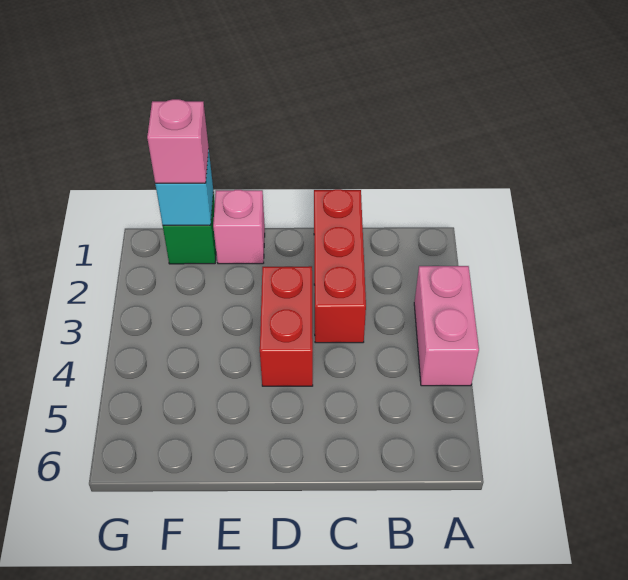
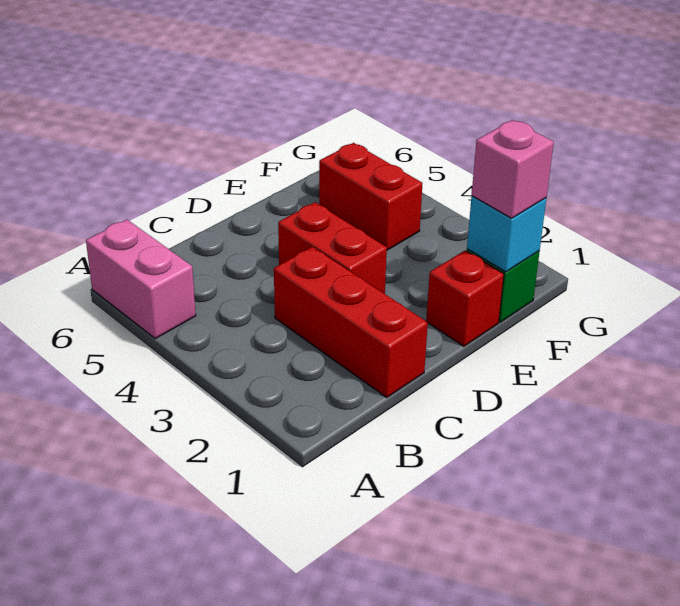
pink 1x2 brick [414,266,479,386] -> pink 1x2 brick moved to [86,220,196,338]
pink 1x1 brick [213,190,265,264] -> red 1x1 brick [426,251,504,346]
none -> red 1x2 brick [319,143,422,250]

